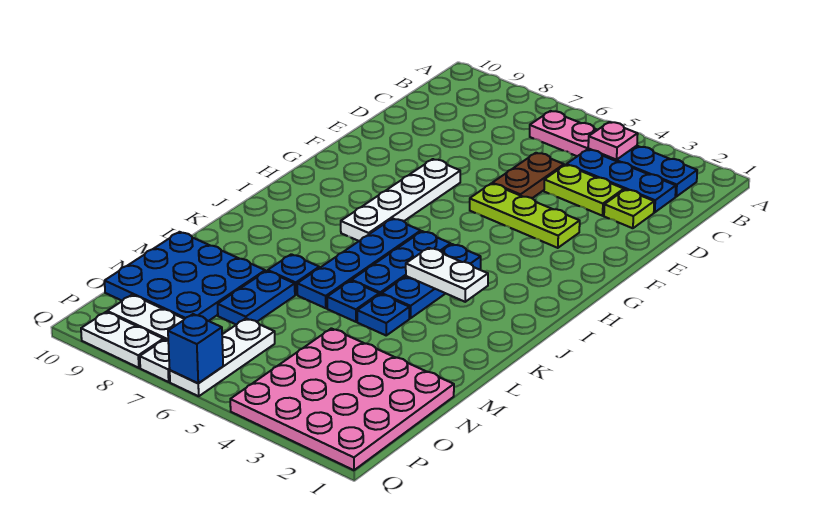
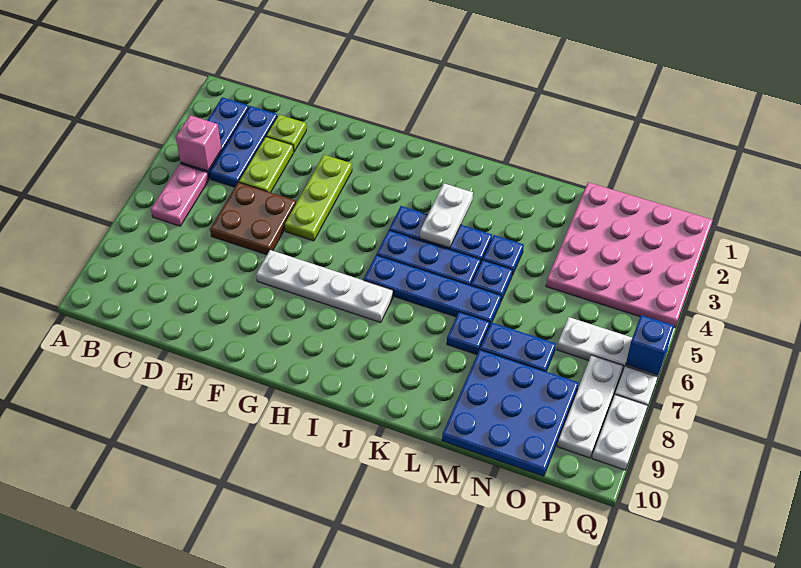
pink 1x1 plate [588,122,638,160] -> pink 1x1 brick [176,116,221,171]
brown 1x2 plate [492,153,564,198] -> brown 2x2 plate [210,182,296,255]

